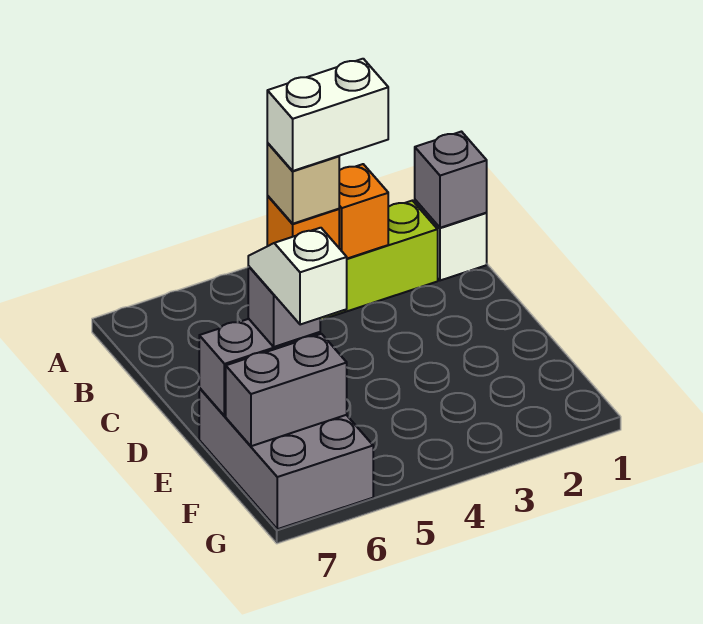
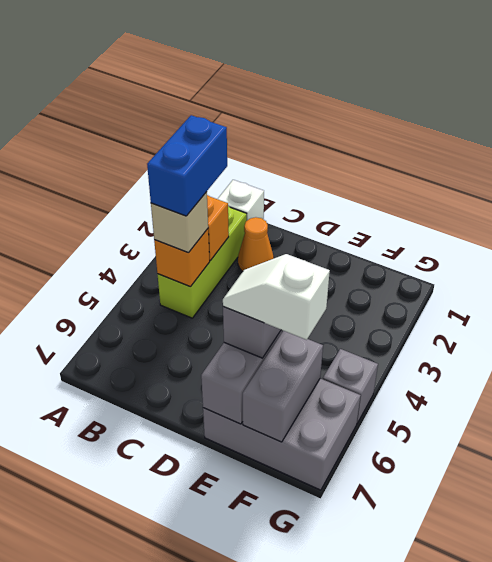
grey 1x1 brick [415,132,487,228] -> grey 1x1 brick moved to [323,349,378,423]
white 1x2 brick [267,59,388,171] -> blue 1x2 brick [147,115,227,216]
none -> orange 1x1 cone [238,217,274,272]

